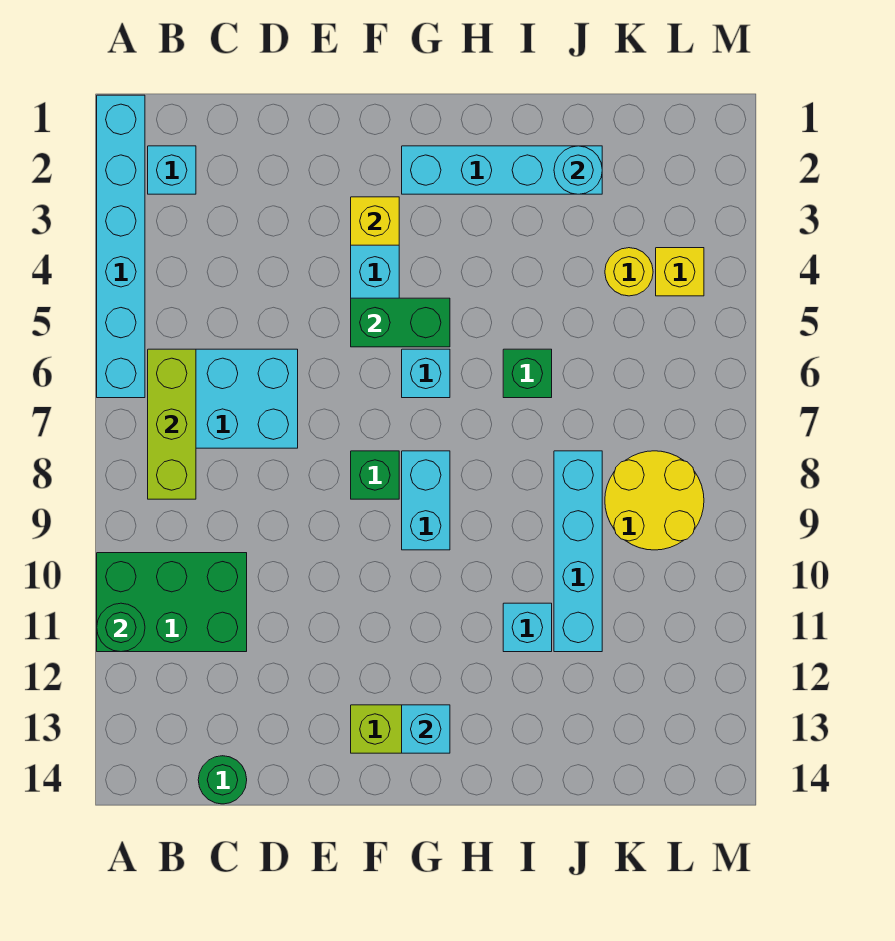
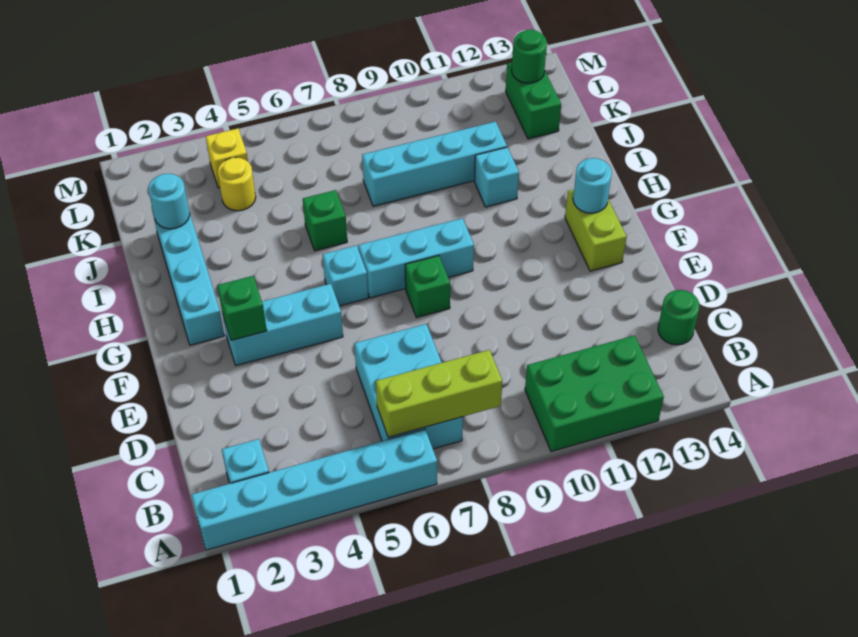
green 2x3 brick [97,553,247,652] -> green 2x3 brick turned to [525,335,664,452]
green 1x1 round brick [97,603,145,652] -> green 1x1 round brick moved to [512,29,547,83]
yellow 1x1 brick [351,197,399,245] -> green 1x1 brick [217,276,267,340]
green 1x2 brick [351,298,450,347] -> green 1x2 brick moved to [506,63,561,139]
cyan 1x2 brick [402,451,450,550] -> cyan 1x3 brick [358,218,474,298]
cyan 1x1 brick [402,705,450,753] -> cyan 1x1 round brick [573,158,612,213]
yellow 2x2 round brick [605,451,704,550] -> none

